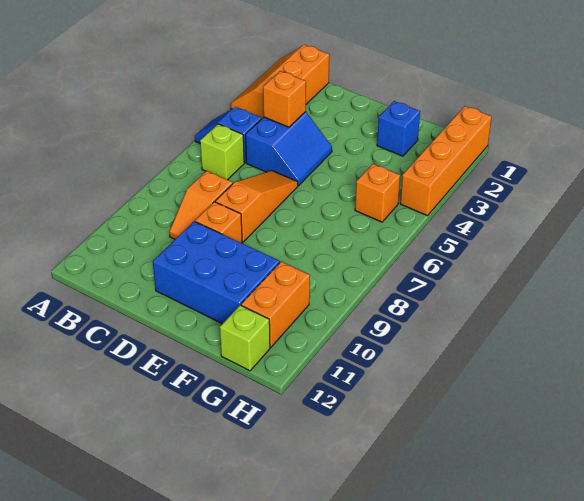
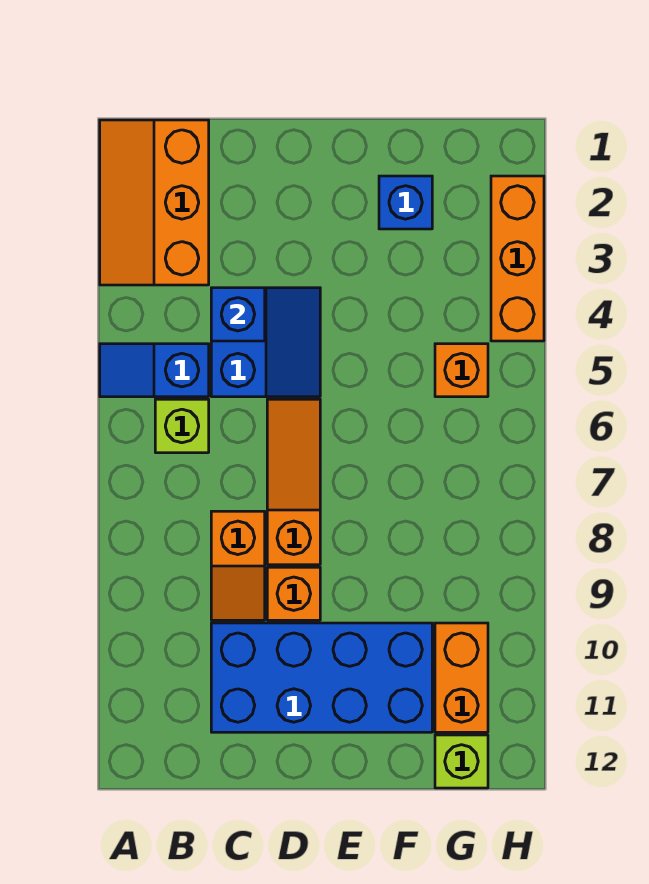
orange 1x1 brick [263,71,306,127] -> blue 1x1 brick [211,288,265,341]
blue 2x3 brick [153,221,280,324] -> blue 2x4 brick [211,623,432,732]
orange 1x4 brick [400,106,492,216] -> orange 1x3 brick [491,176,544,341]

